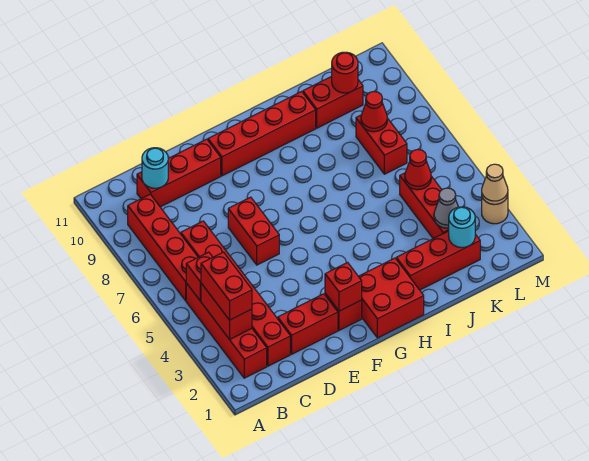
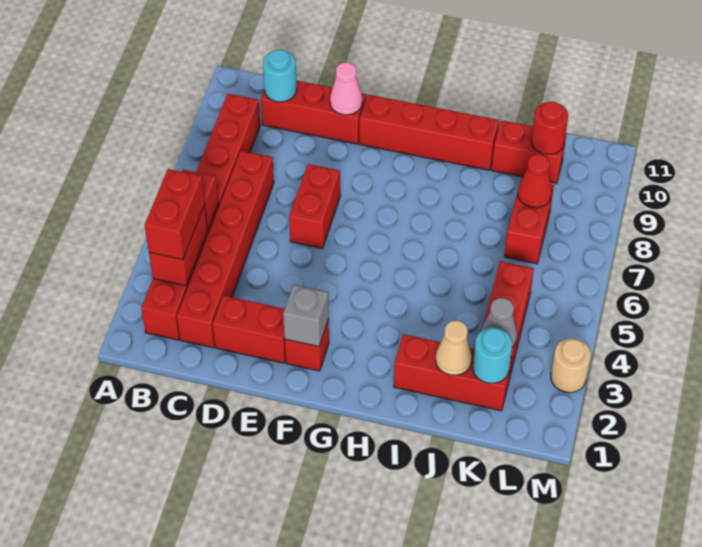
none -> pink 1x1 cone [330,63,362,115]
red 1x1 brick [325,263,362,311] -> grey 1x1 brick [283,285,329,346]
red 2x2 brick [358,258,424,338] -> none
red 1x1 cone [405,149,431,190] -> none
tan 1x1 cone [482,164,508,204] -> tan 1x1 cone moved to [436,321,472,375]

